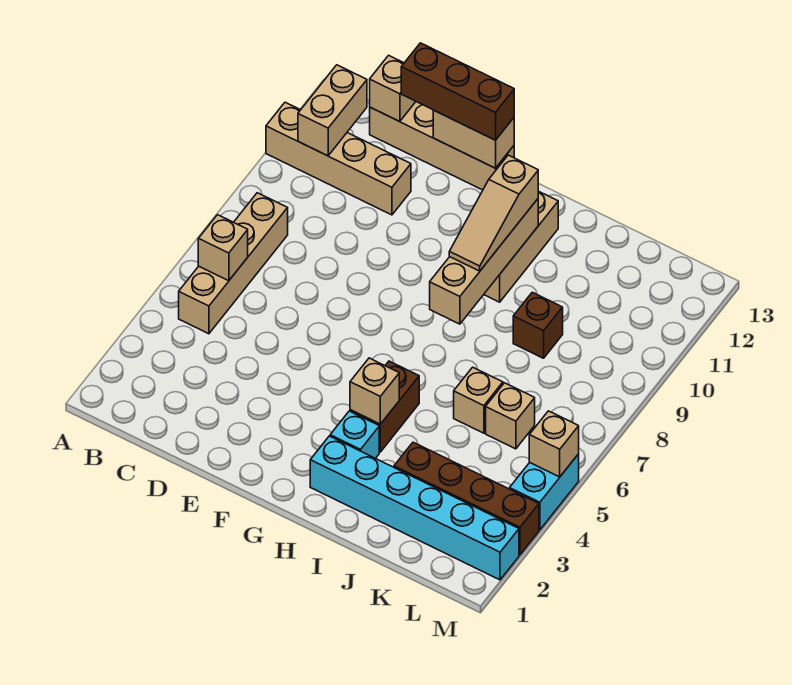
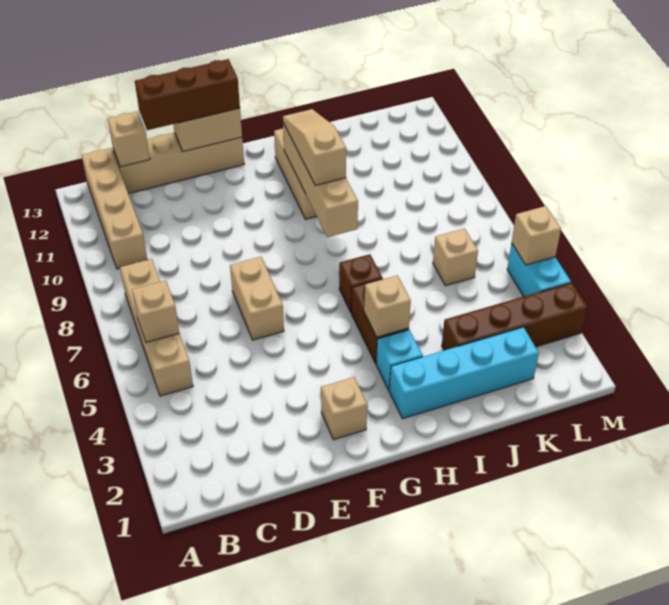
tan 1x4 brick [266,102,411,215] -> tan 1x4 brick turned to [82,148,147,269]
tan 1x2 brick [298,65,367,156] -> tan 1x2 brick moved to [230,257,284,340]
cyan 1x6 brick [310,436,519,580] -> cyan 1x4 brick [389,327,539,419]
tan 1x3 slope [449,155,538,271] -> tan 1x3 slope turned to [283,109,346,185]
tan 1x1 brick [454,367,503,433] -> tan 1x1 brick moved to [321,377,367,440]
brown 1x1 brick [513,292,563,358] -> brown 1x1 brick moved to [339,254,382,312]

